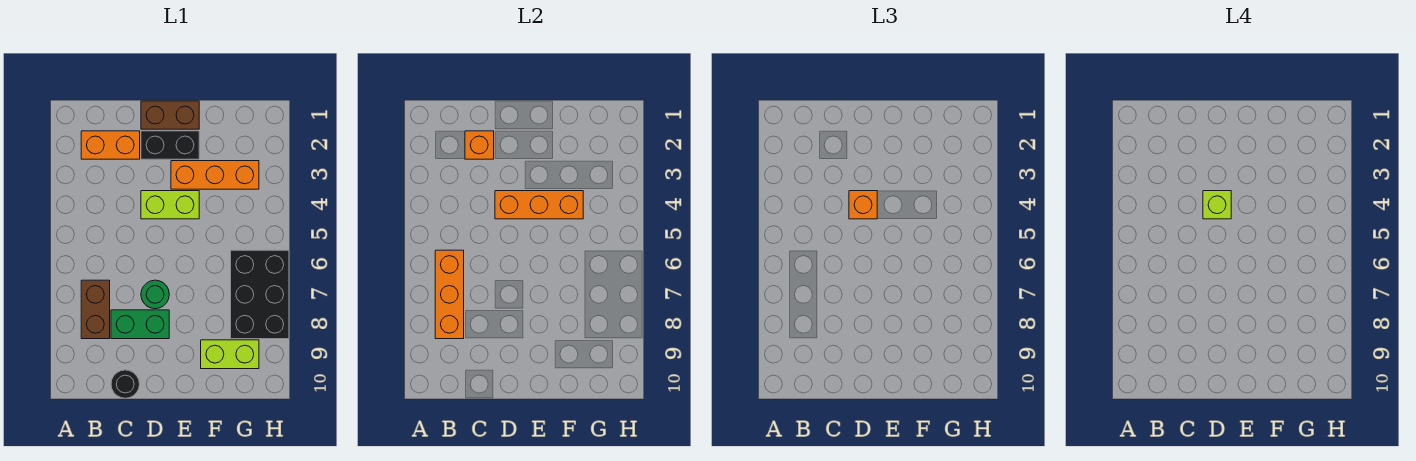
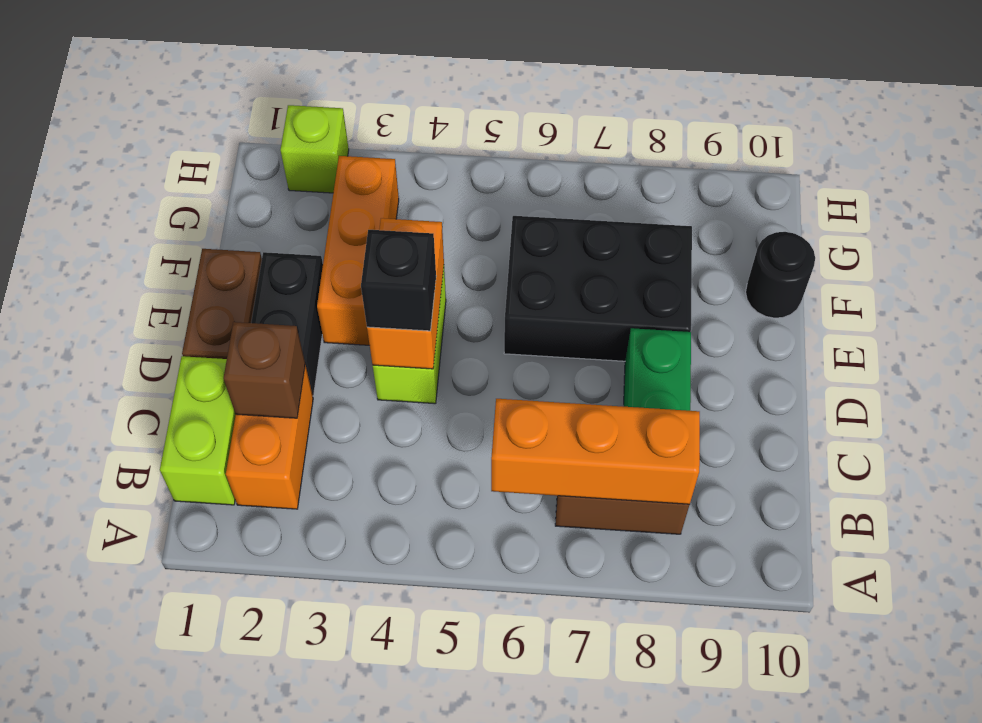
orange 1x1 brick [465,131,494,159] -> brown 1x1 brick [224,322,305,418]
black 1x1 round brick [111,370,139,398] -> black 1x1 round brick moved to [746,232,815,318]
orange 1x3 brick [495,191,583,219] -> orange 1x2 brick [367,218,444,369]
orange 1x1 brick [849,191,877,219] -> black 1x1 brick [361,230,436,331]
lime 1x1 brick [1203,191,1231,219] -> lime 1x1 brick moved to [280,105,349,193]
green 1x1 round brick [141,280,169,309] -> none
lime 1x2 brick [201,340,259,369] -> lime 1x2 brick moved to [160,356,236,505]
black 2x3 brick [231,250,289,339] -> black 2x3 brick moved to [504,216,692,361]

